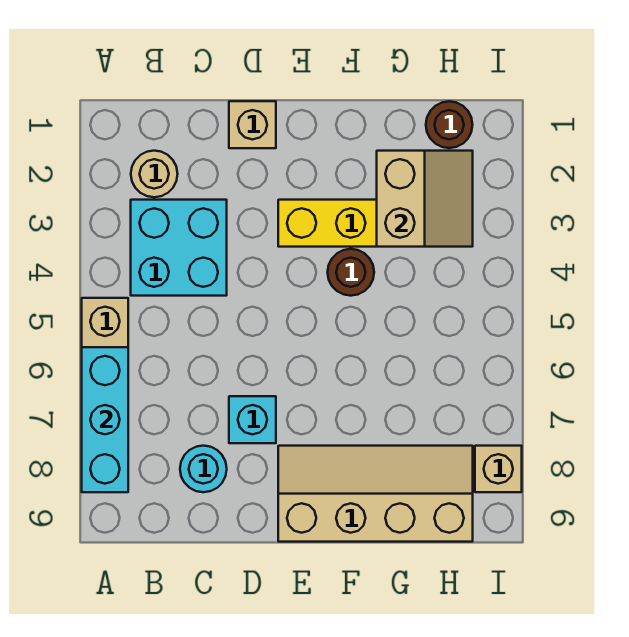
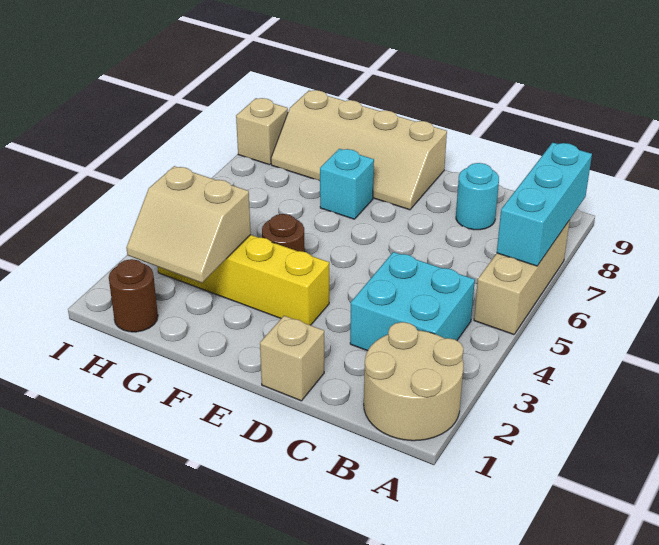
tan 1x1 round brick [131,151,178,197] -> tan 2x2 round brick [364,322,464,441]
cyan 1x1 brick [229,396,276,443] -> cyan 1x1 brick moved to [320,149,374,219]
tan 2x2 slope [377,151,473,247] -> tan 2x2 slope turned to [126,166,251,283]

